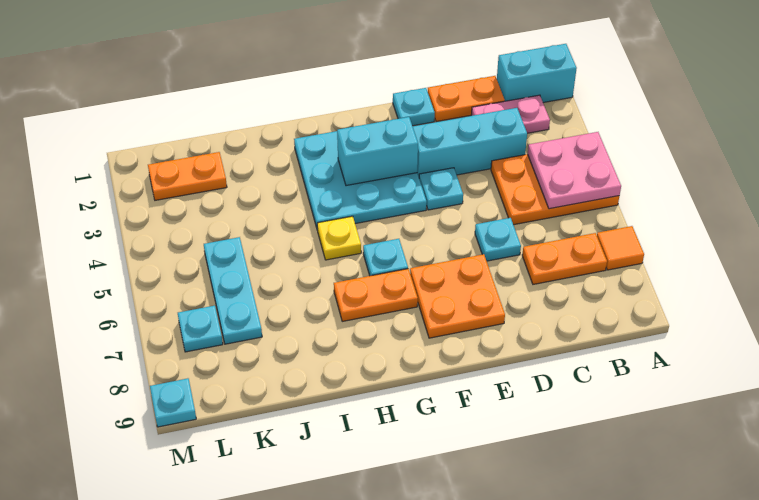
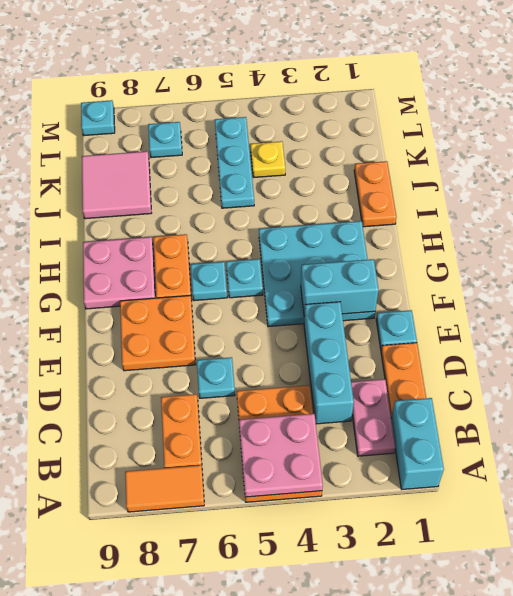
orange 1x1 tile [597,226,644,270] -> orange 1x2 tile [125,465,204,512]
cyan 1x1 plate [419,168,463,210] -> cyan 1x1 plate moved to [226,259,263,298]
cyan 1x2 brick [337,117,418,186] -> cyan 1x2 brick turned to [301,259,379,316]
none -> pink 2x2 plate [83,237,155,309]
yellow 1x1 plate [317,216,361,260] -> yellow 1x1 plate moved to [251,141,285,177]
none -> pink 2x2 tile [82,151,151,219]
orange 1x2 plate [148,152,227,200] -> orange 1x2 plate moved to [354,161,396,227]
cyan 1x3 plate [204,237,262,344] -> cyan 1x3 plate turned to [215,117,254,208]

